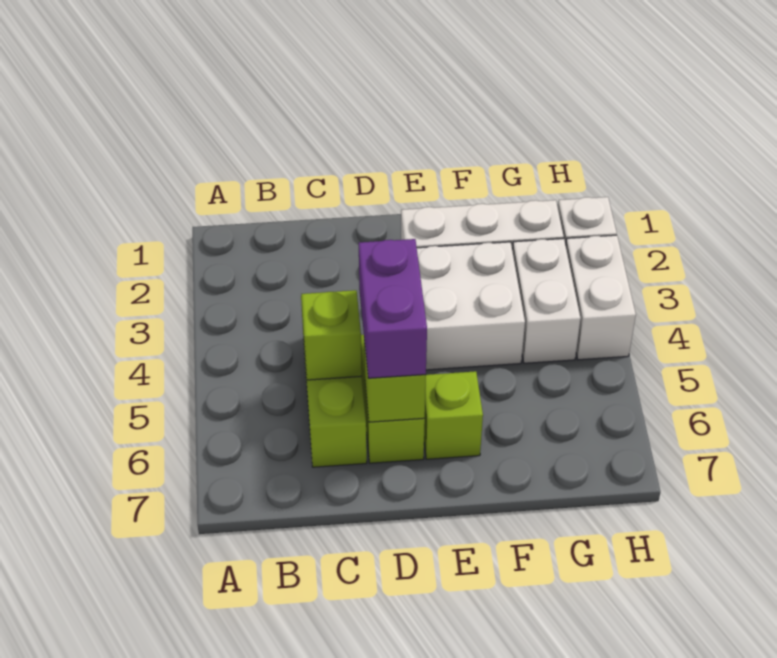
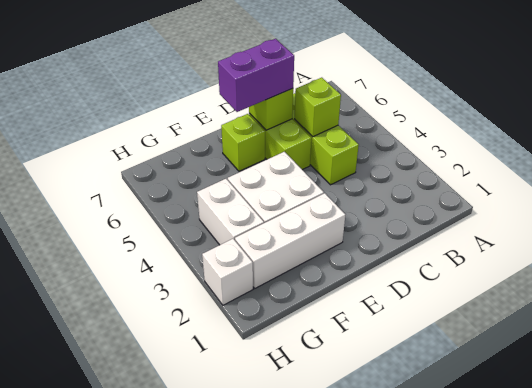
purple 1x2 brick [359,239,427,378] -> purple 1x2 brick turned to [218,39,294,112]
white 1x2 brick [566,235,636,360] -> none

